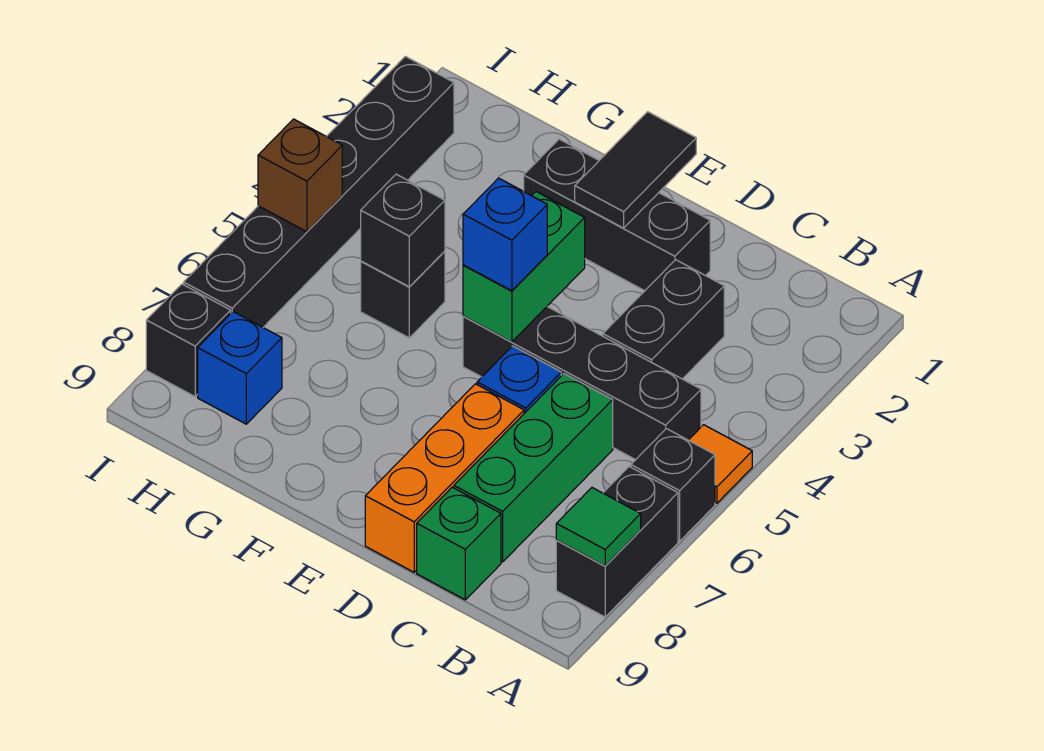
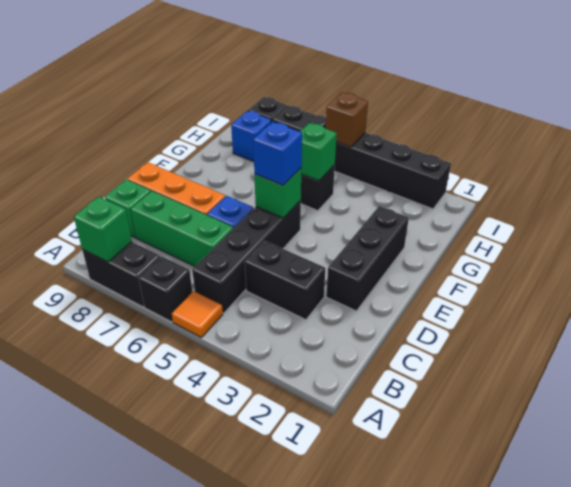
green 1x1 tile [556,488,641,566] -> green 1x1 brick [74,197,132,262]
black 1x2 tile [575,112,696,228] -> none
green 1x2 brick [463,192,585,342] -> green 1x1 brick [254,168,301,218]
black 1x1 brick [361,174,445,287] -> green 1x1 brick [300,123,337,181]

